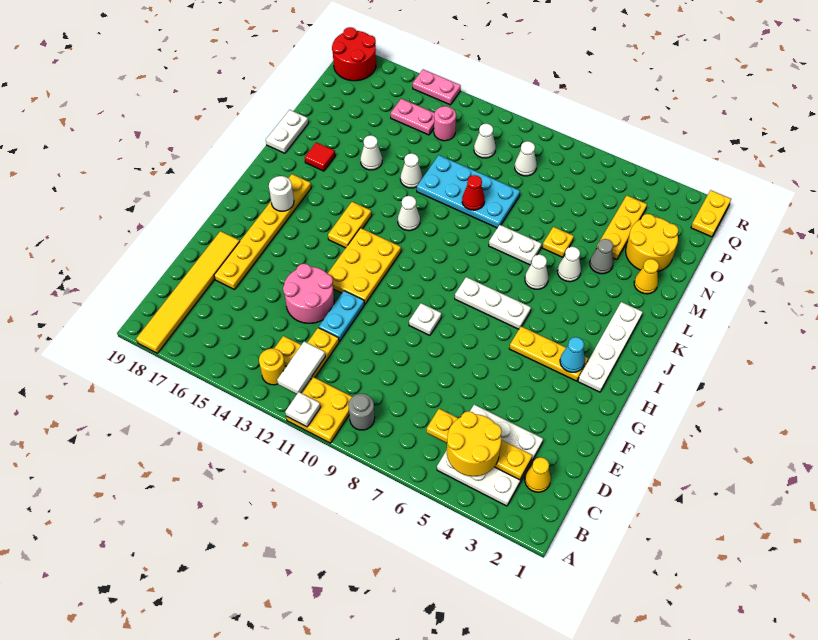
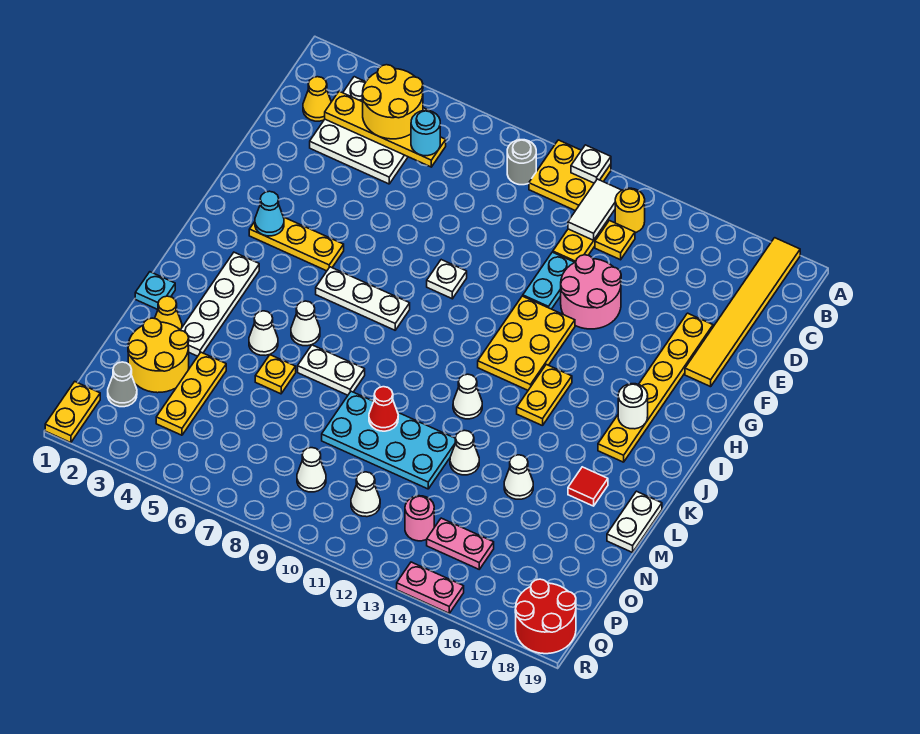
none -> cyan 1x1 round brick [411,111,440,156]
white 1x4 plate [578,302,643,392] -> white 1x4 plate moved to [181,252,259,356]
none -> cyan 1x1 plate [135,272,175,309]
grey 1x1 cone [590,239,613,274] -> grey 1x1 cone moved to [108,362,137,407]

